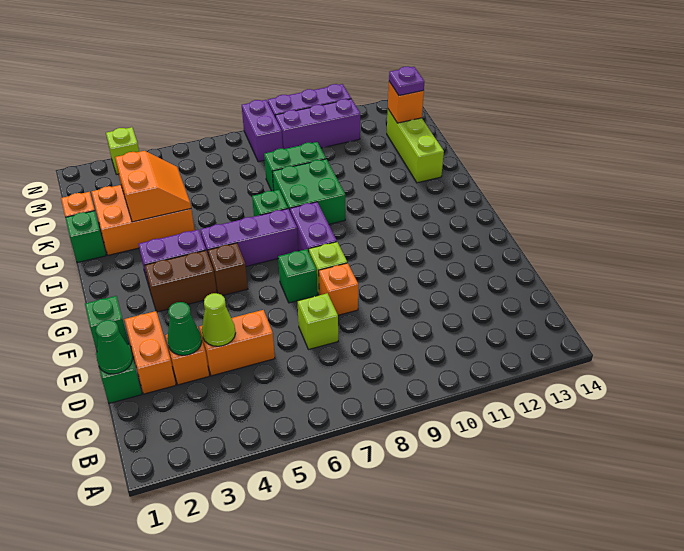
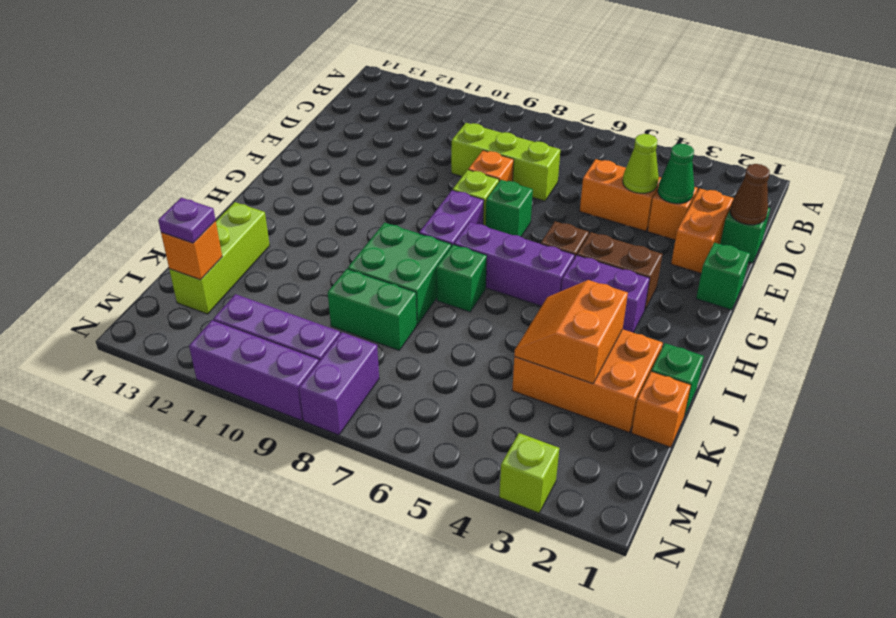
green 1x1 cone [96,320,132,374] -> brown 1x1 cone [730,164,770,225]
lime 1x1 brick [297,293,338,350] -> lime 1x3 brick [451,123,560,201]

